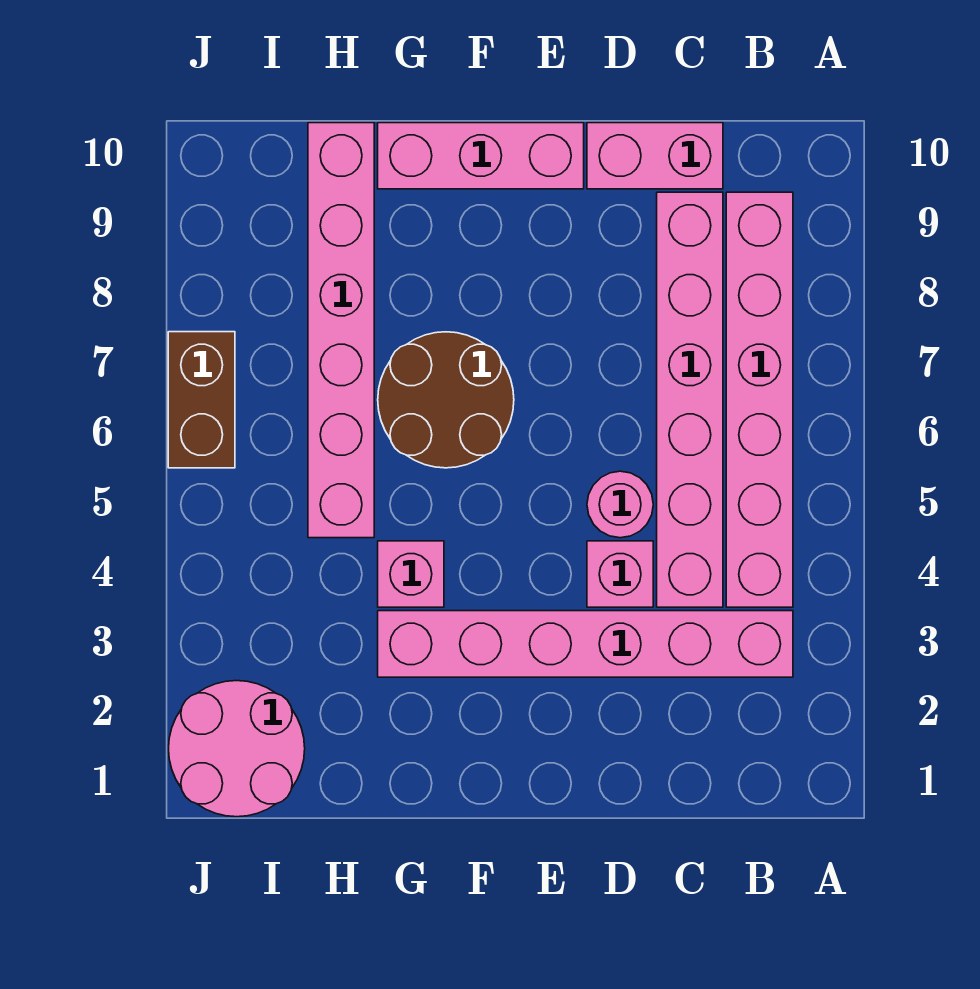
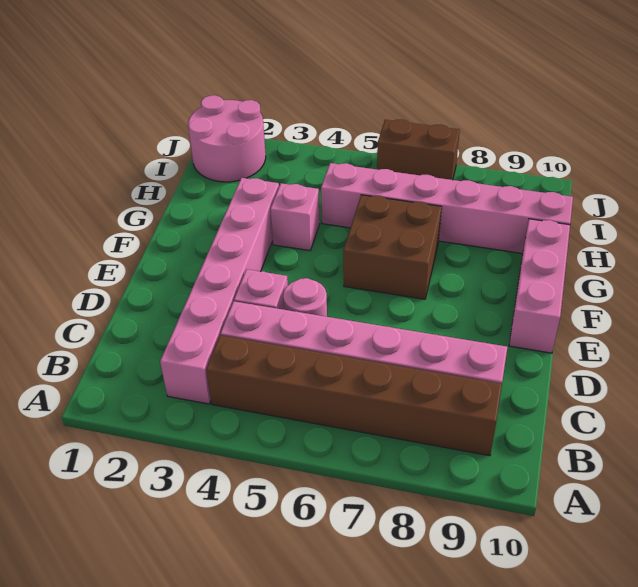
pink 1x6 brick [726,192,793,607] -> brown 1x6 brick [206,335,502,456]
pink 1x2 brick [587,123,723,189] -> none
brown 2x2 round brick [378,332,514,468] -> brown 2x2 brick [343,195,442,299]

